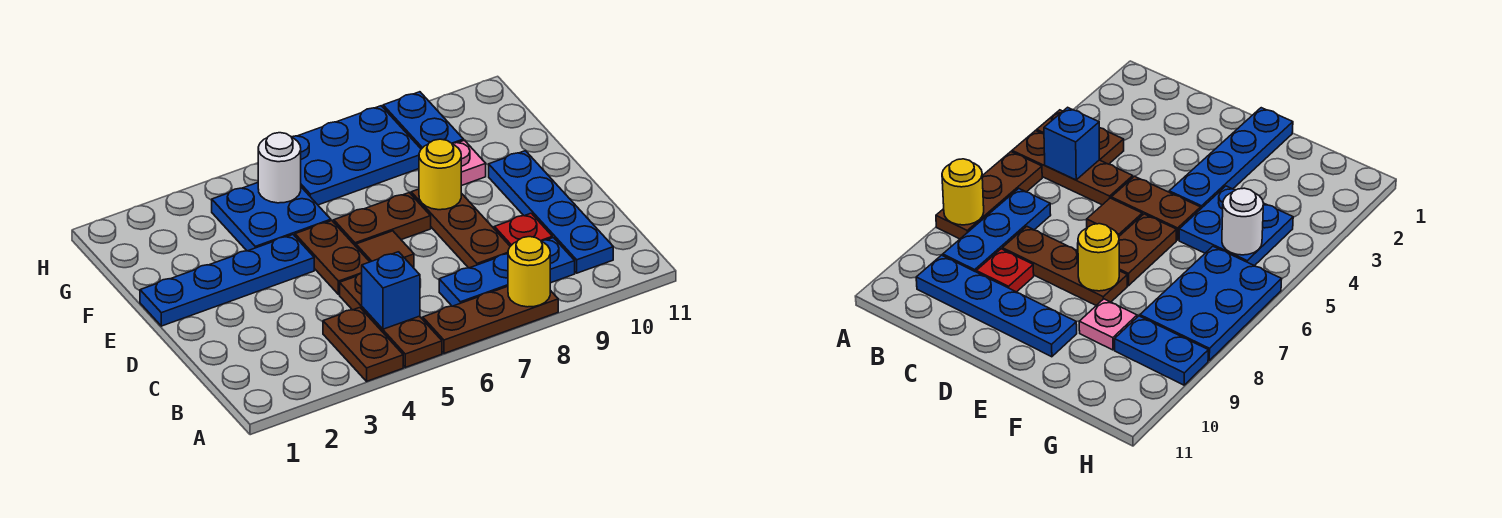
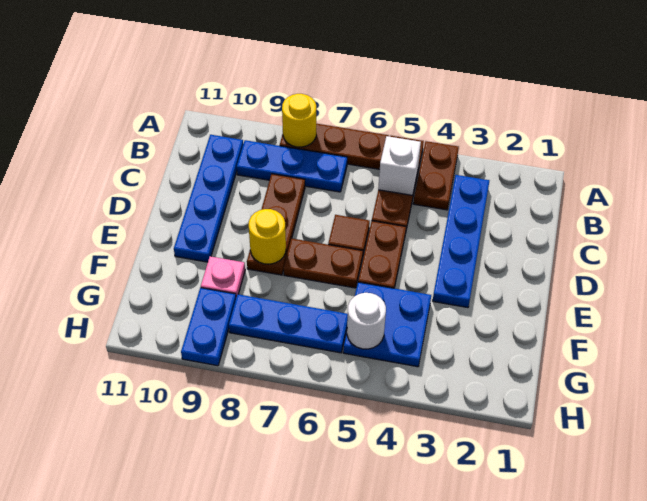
blue 1x1 brick [362,252,420,329] -> white 1x1 brick [378,136,421,195]
red 1x1 plate [494,213,552,246] -> none
blue 1x4 plate [140,235,314,326] -> blue 1x4 plate turned to [433,175,489,308]
blue 2x3 plate [292,106,421,205] -> blue 1x3 plate [229,294,348,353]

